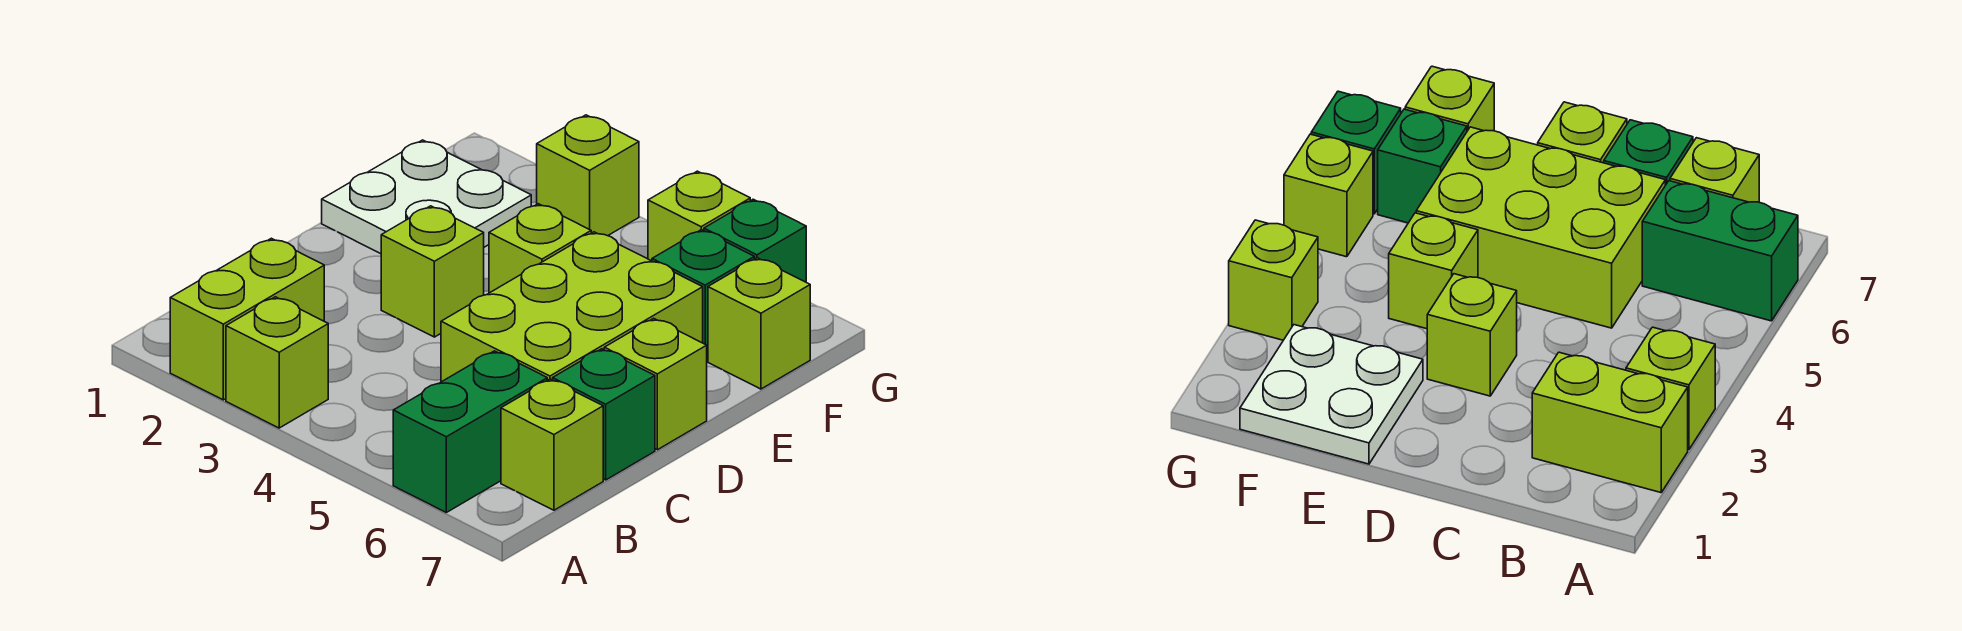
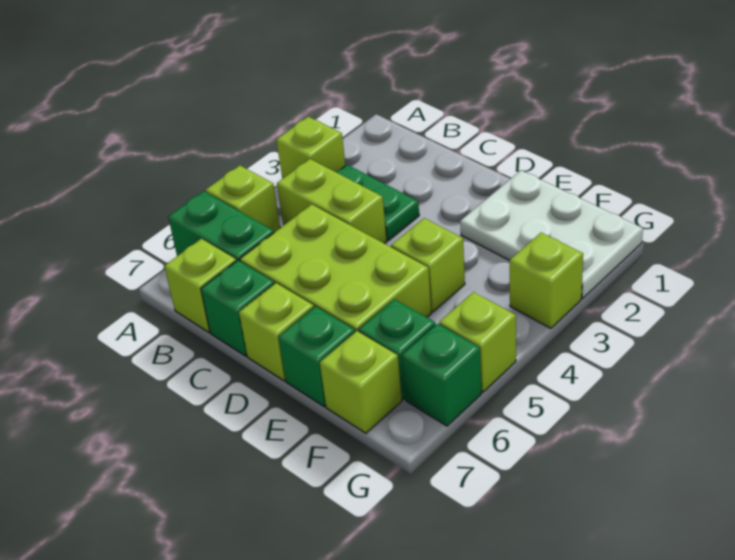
lime 1x2 brick [170,238,324,400] -> lime 1x2 brick moved to [277,159,387,244]
none -> green 1x2 plate [336,165,419,240]
lime 1x1 brick [381,206,484,337] -> lime 1x1 brick moved to [206,165,280,232]
white 2x2 plate [322,140,531,254] -> white 2x3 plate [460,171,643,298]
none -> green 1x1 brick [279,306,355,406]

